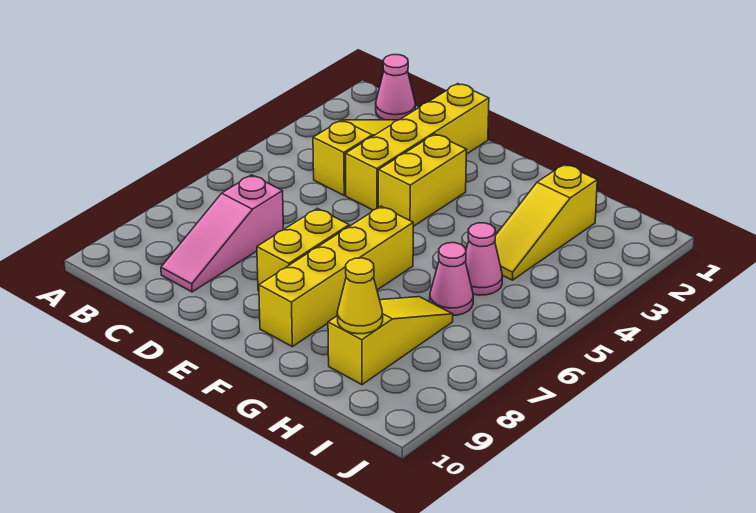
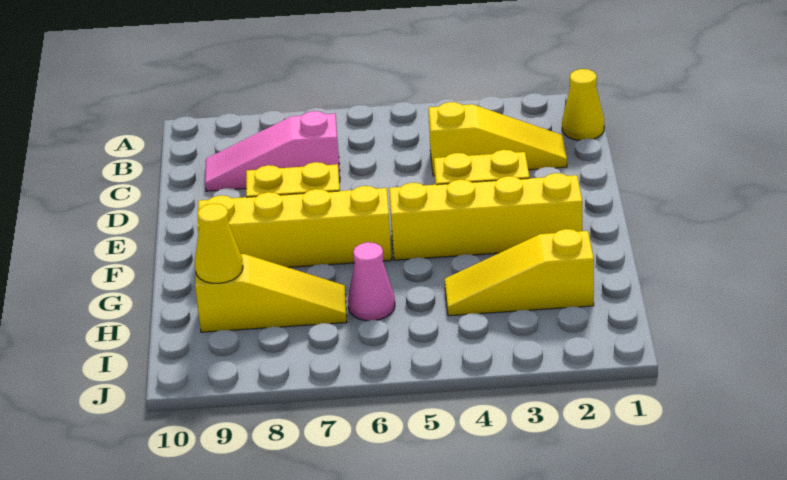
pink 1x1 cone [376,55,415,120] -> yellow 1x1 cone [562,69,604,140]
yellow 1x4 brick [346,84,489,210] -> yellow 1x4 brick moved to [389,173,582,260]
pink 1x1 cone [465,223,503,295] -> none

